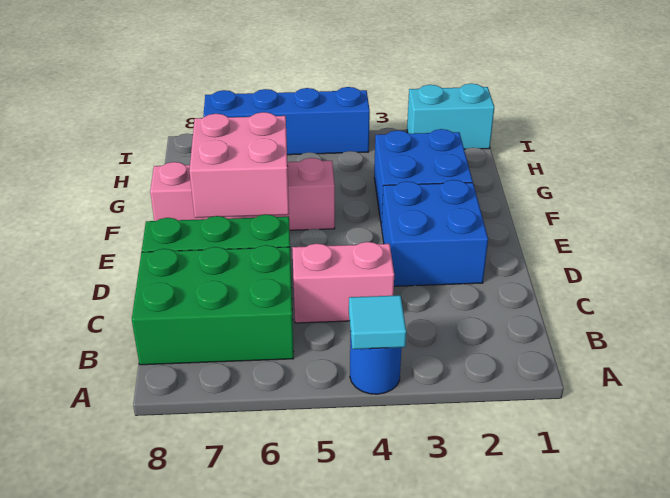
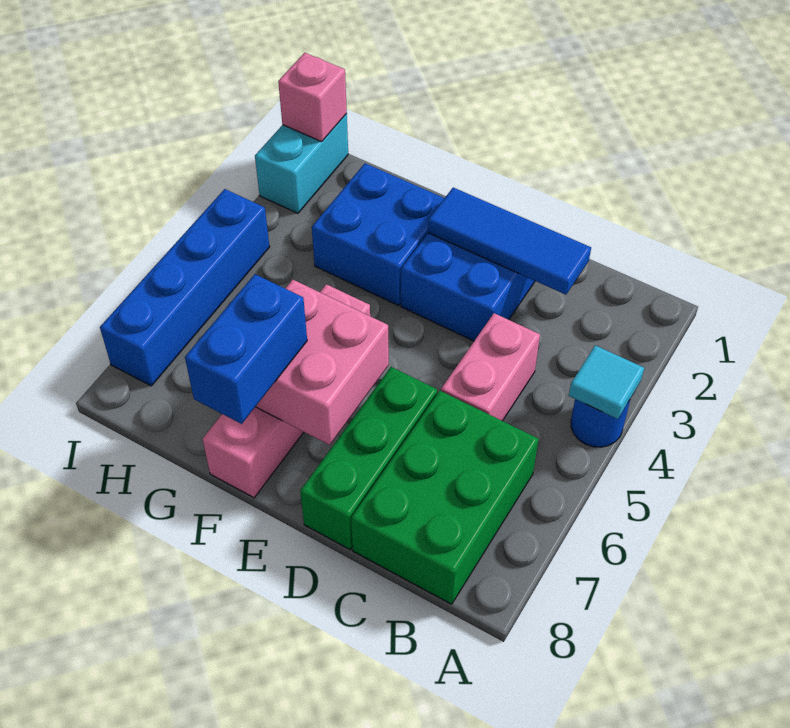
none -> blue 1x3 tile [428,188,591,295]
none -> blue 1x2 brick [185,274,307,424]
none -> pink 1x1 brick [278,53,347,142]

